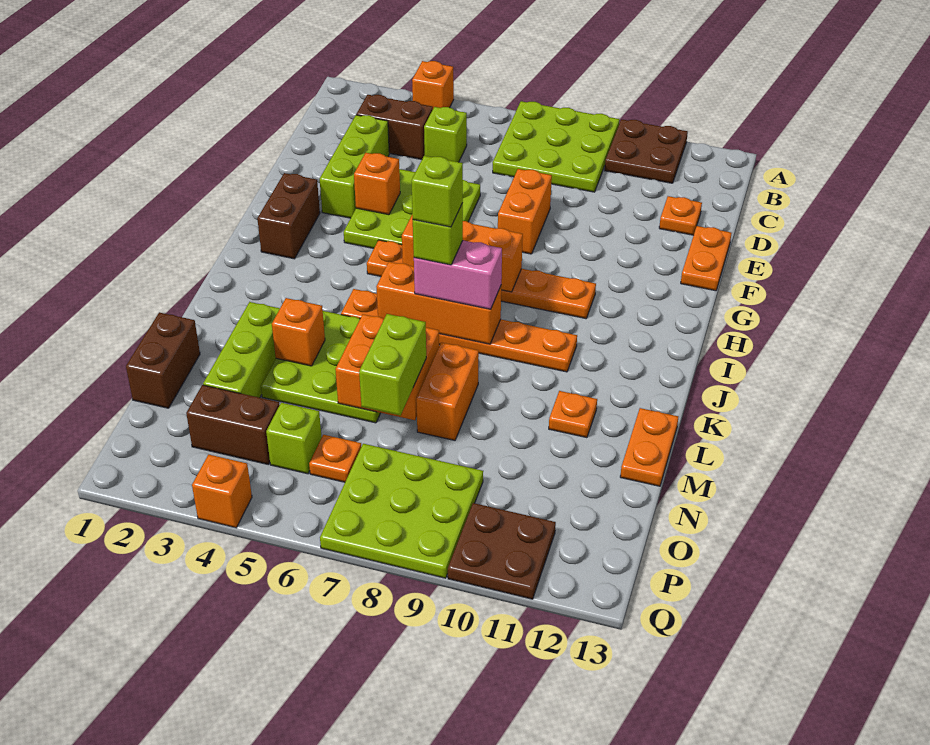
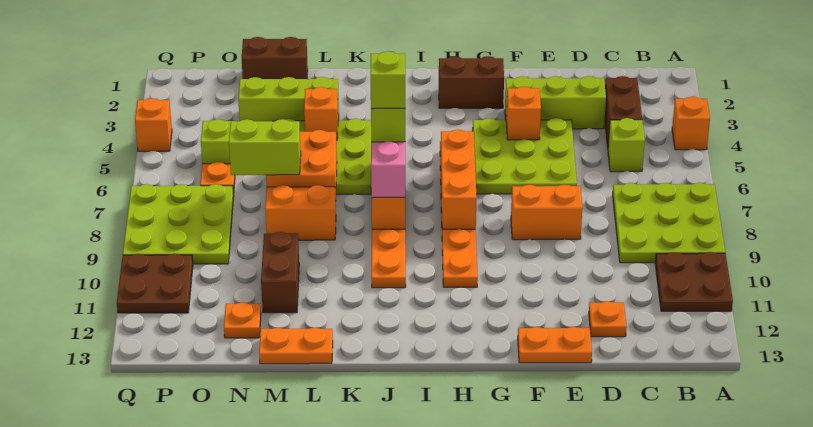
orange 1x1 plate [549,391,597,438] -> orange 1x1 plate moved to [224,302,261,338]
brown 1x2 brick [186,385,280,464] -> brown 1x2 brick moved to [261,232,299,313]

